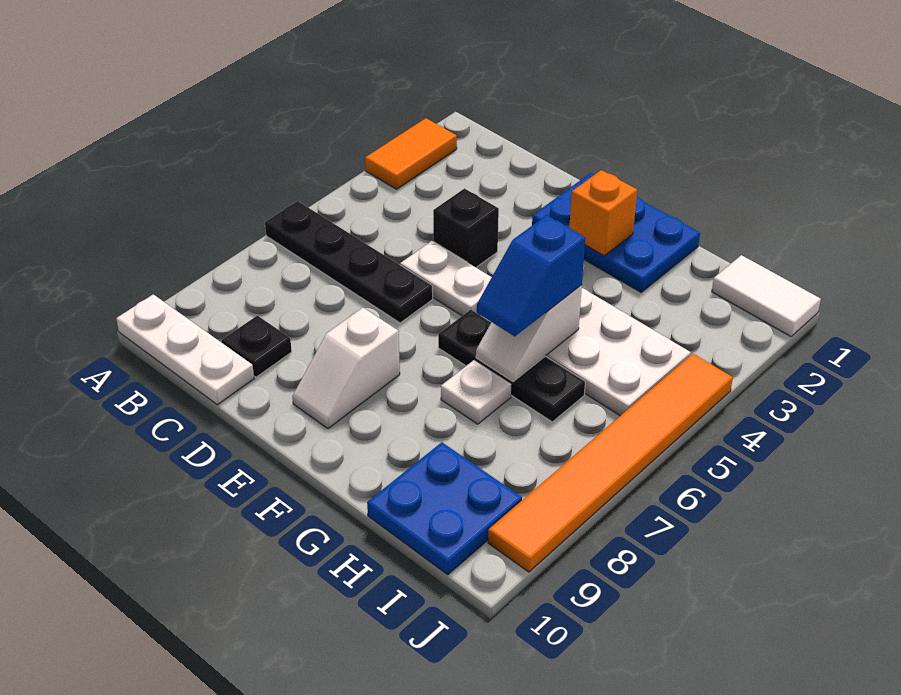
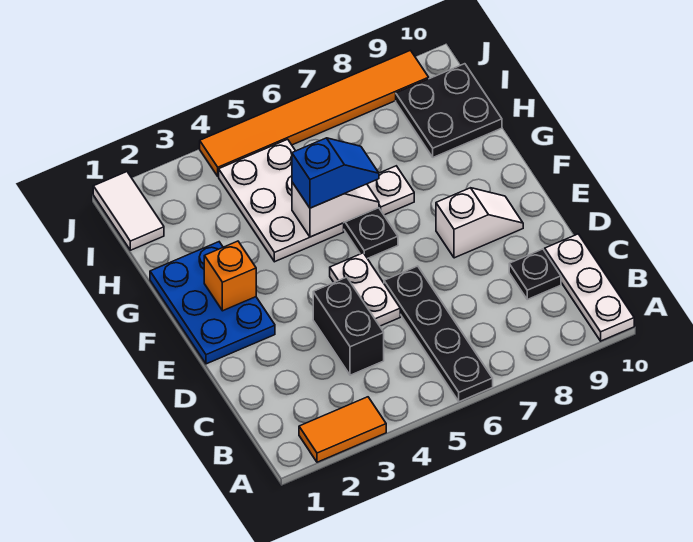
black 1x1 brick [433,189,499,267] -> black 1x2 brick [313,277,384,375]
blue 2x2 plate [367,442,522,575] -> black 2x2 plate [396,64,502,157]

